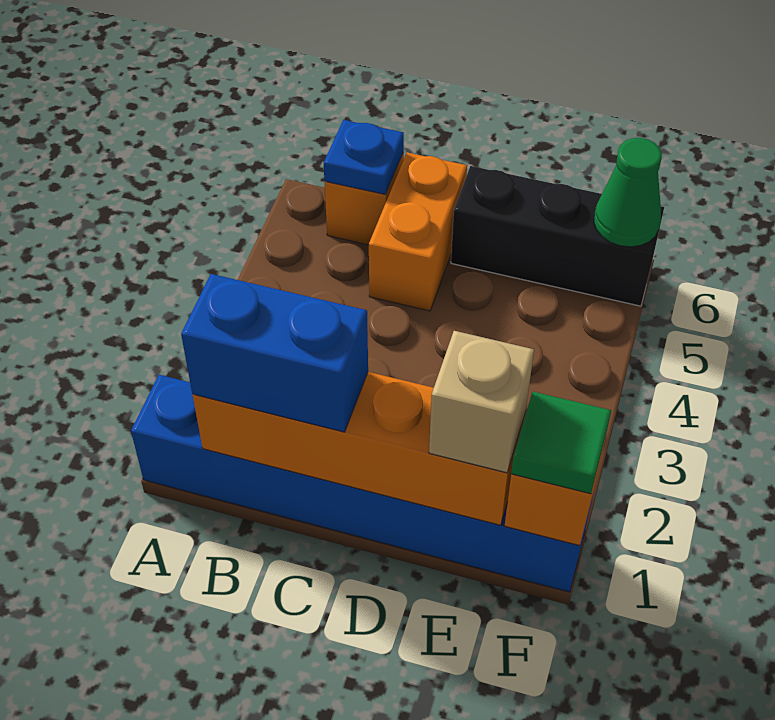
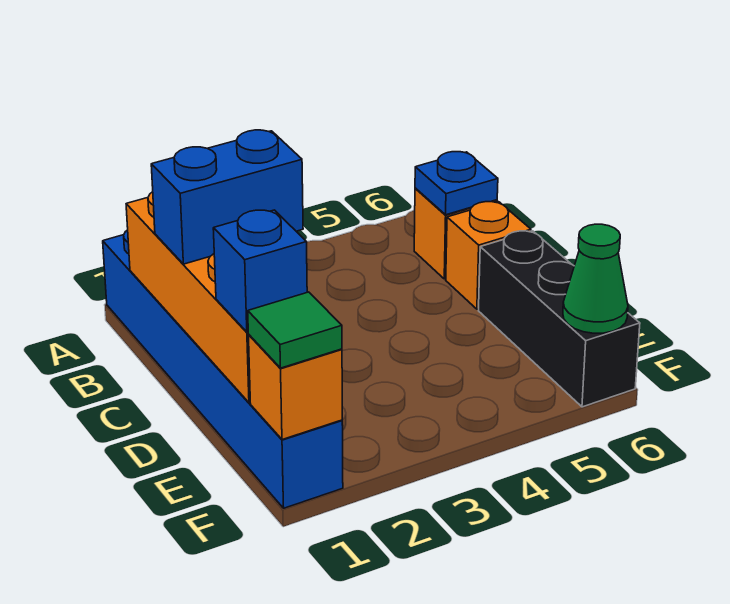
blue 1x2 brick [181,274,368,432] -> blue 1x2 brick turned to [151,130,303,264]
orange 1x2 brick [369,153,467,311] -> orange 1x1 brick [446,202,531,309]
tan 1x1 brick [429,331,534,473] -> blue 1x1 brick [213,210,307,332]

